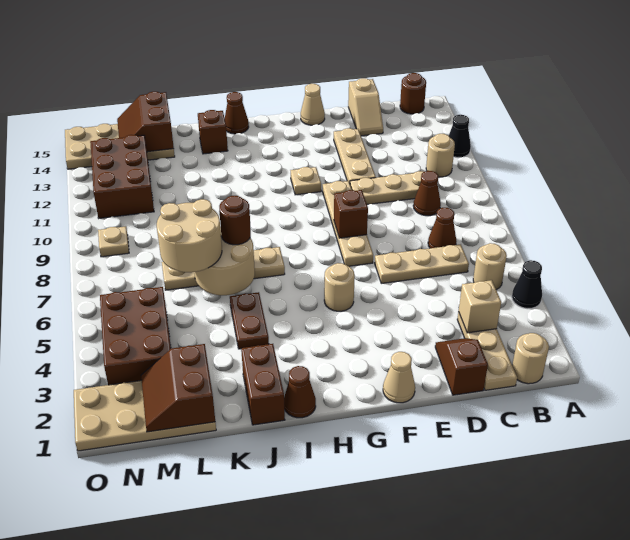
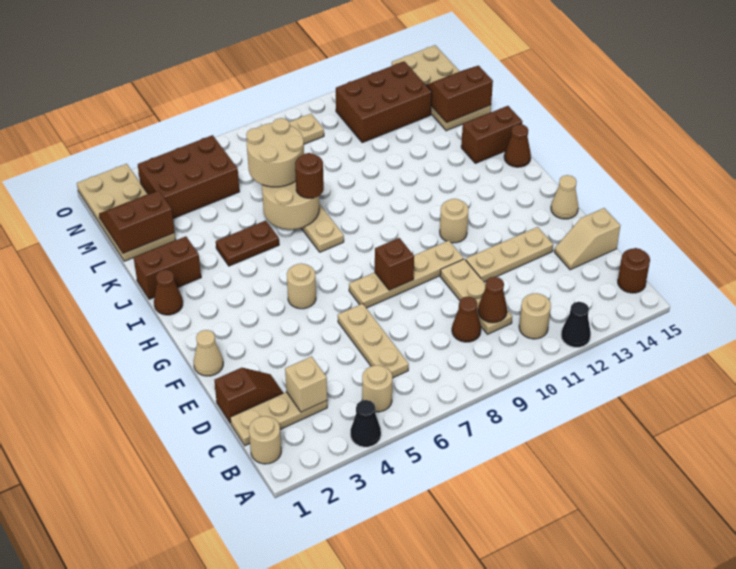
brown 1x1 cone [428,208,456,248] -> brown 1x1 cone moved to [478,277,507,323]
tan 1x1 plate [291,167,321,195] -> tan 1x1 round brick [440,199,468,243]
brown 1x1 brick [198,110,228,154] -> brown 1x2 brick [461,106,523,163]

